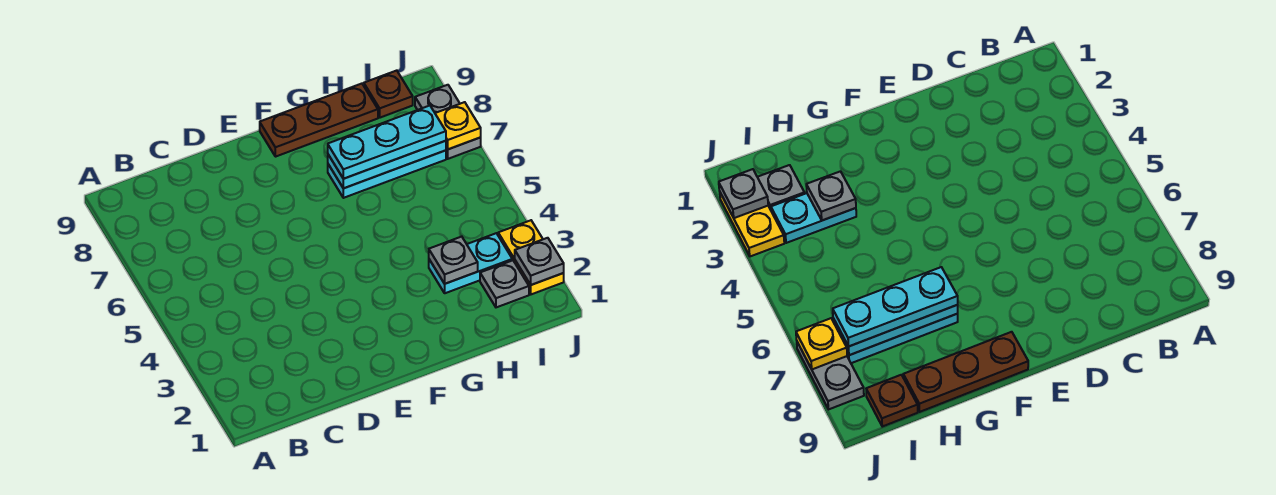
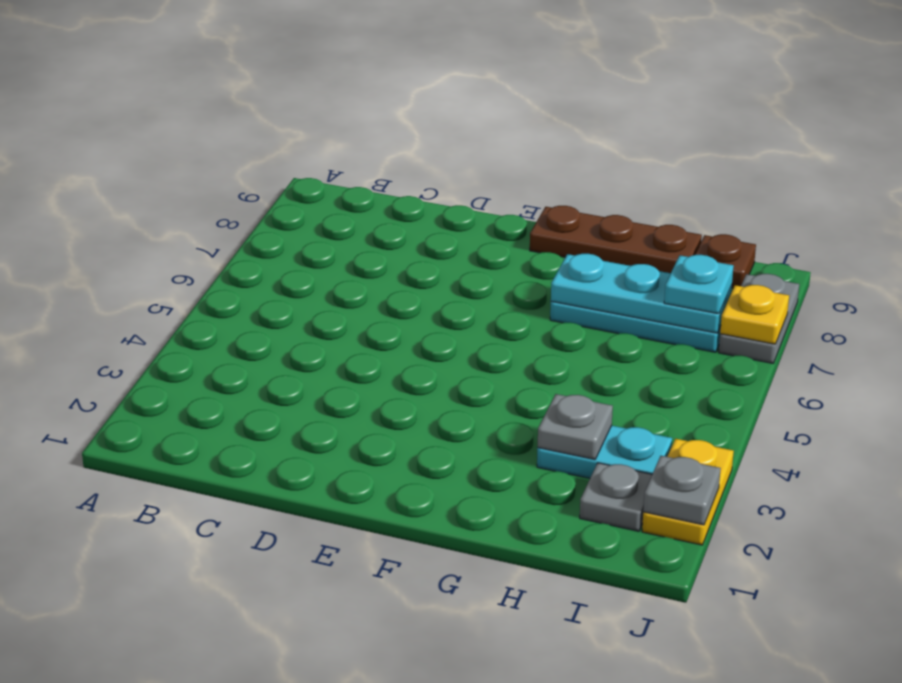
cyan 1x3 plate [328,106,446,179] -> cyan 1x1 plate [664,255,734,314]

